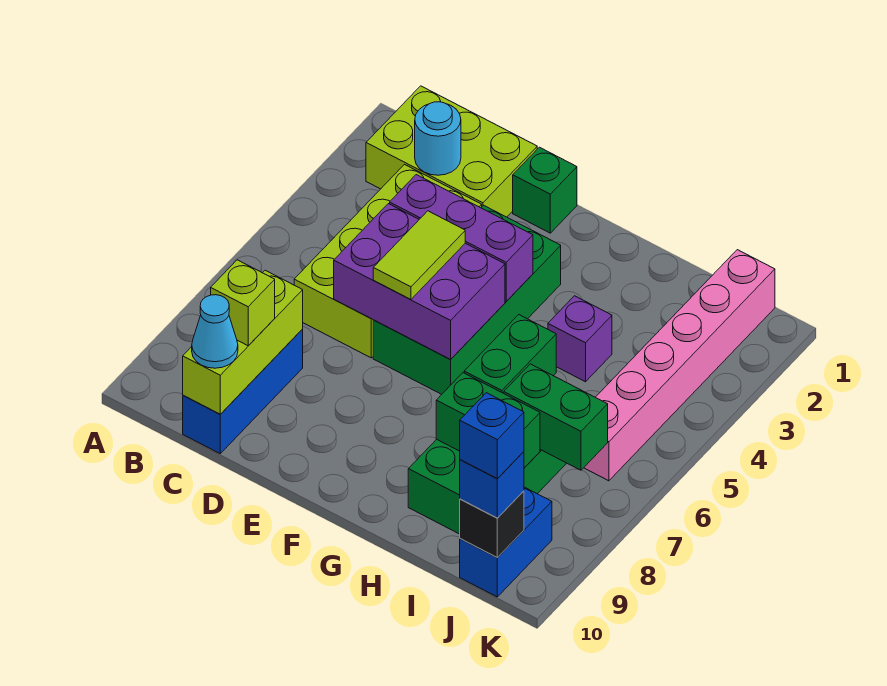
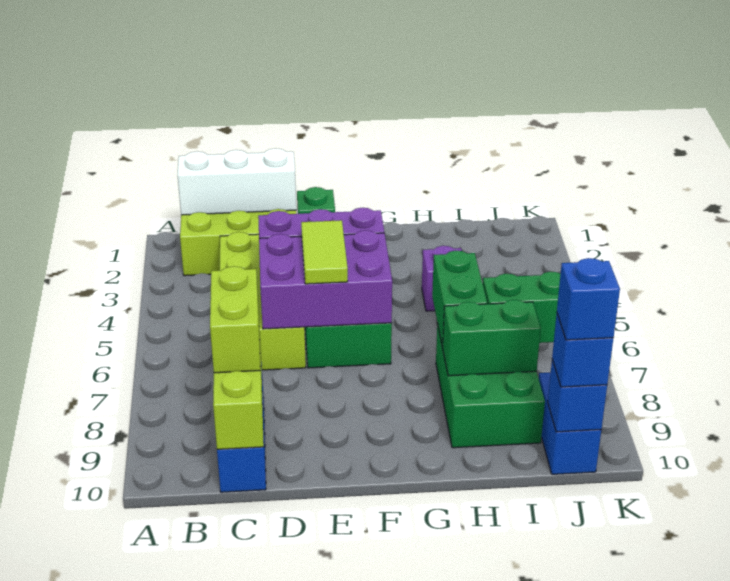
none -> white 1x3 brick [177,148,296,215]
cyan 1x1 round brick [415,102,461,175] -> none
lime 1x1 brick [211,260,275,346] -> lime 1x2 brick [210,266,260,373]
cyan 1x1 cone [192,295,238,368] -> none
pink 1x6 brick [584,250,775,481] -> none
black 1x1 brick [460,491,524,558] -> blue 1x1 brick [548,359,607,432]

